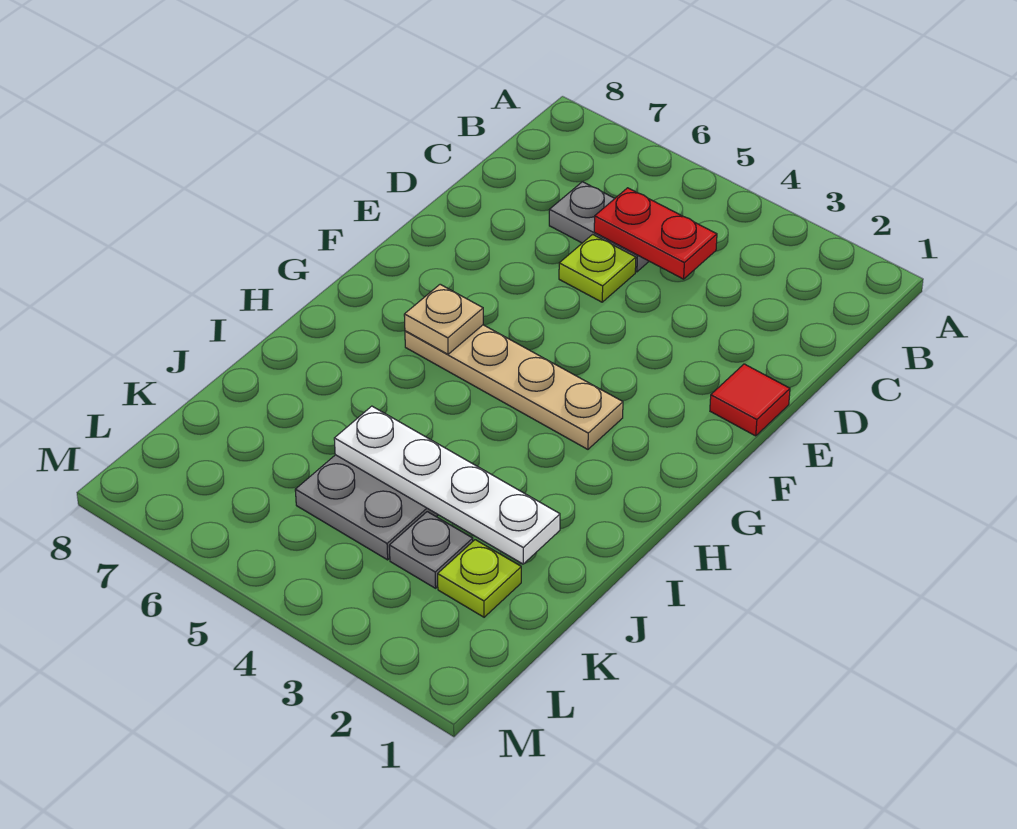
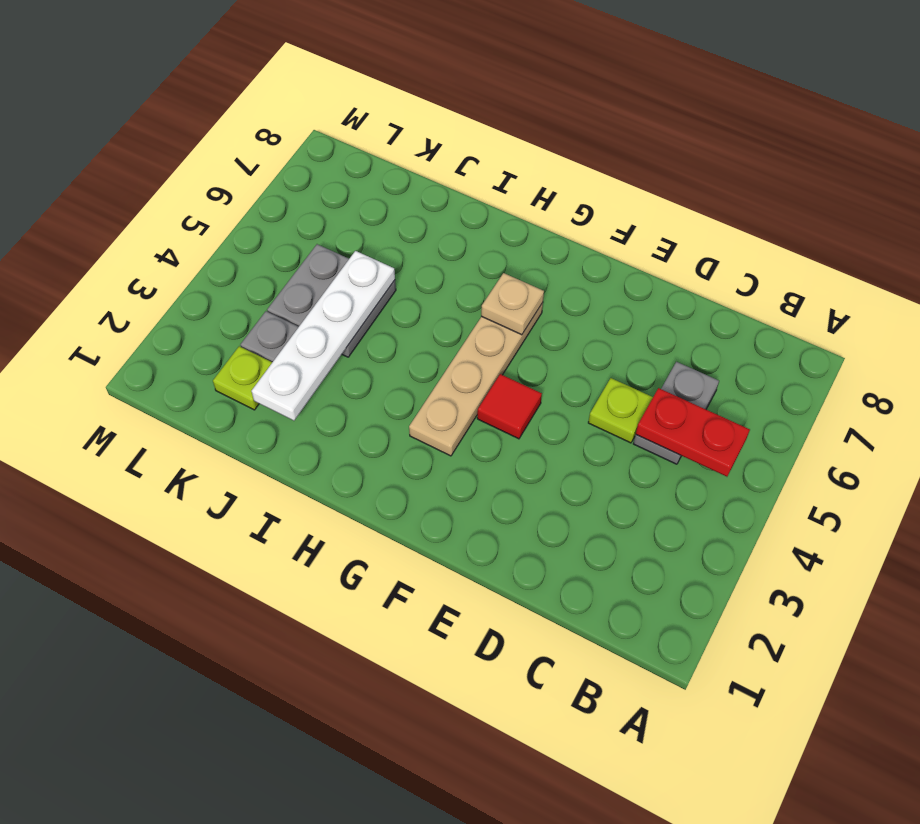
red 1x2 plate [594,188,717,279] -> red 1x2 plate turned to [636,388,750,477]
red 1x1 tile [710,364,790,436] -> red 1x1 tile moved to [477,374,542,439]

